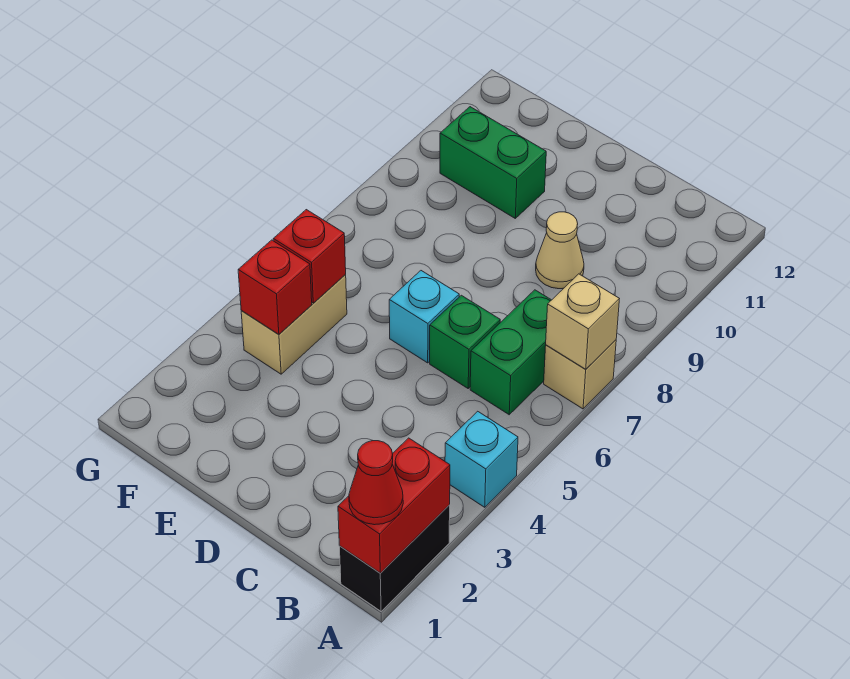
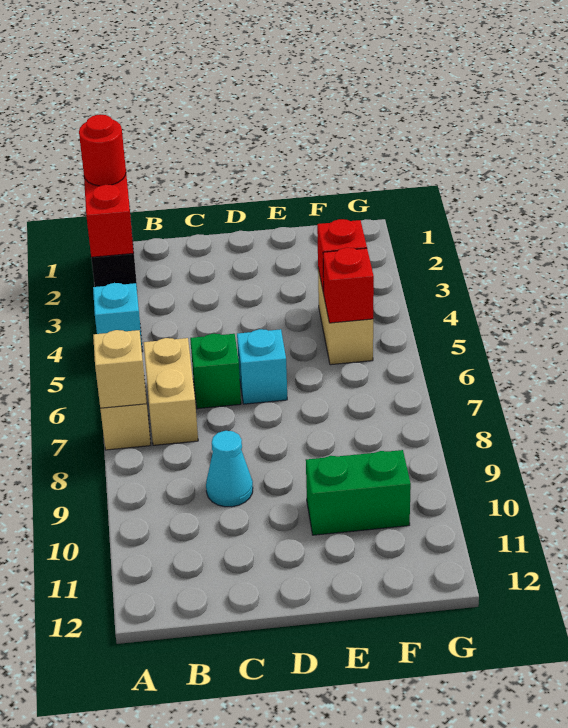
red 1x1 cone [349,441,403,525] -> red 1x1 round brick [79,115,126,186]
green 1x2 brick [470,290,551,415] -> tan 1x2 brick [144,338,198,445]
tan 1x1 cone [536,212,584,289] -> cyan 1x1 cone [206,431,253,507]

